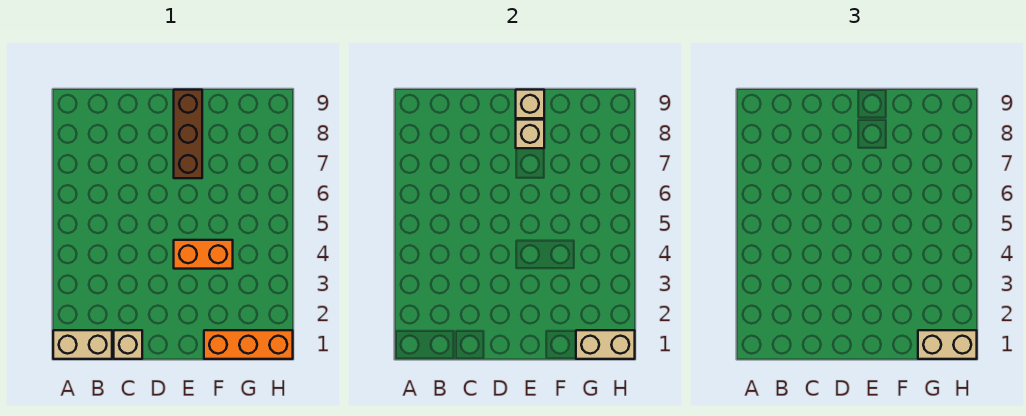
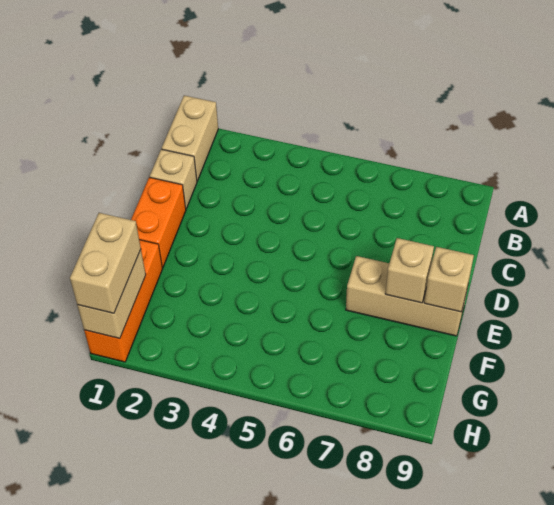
orange 1x2 brick [174,240,233,269] -> orange 1x2 brick moved to [131,177,186,267]
brown 1x3 brick [174,90,202,178] -> tan 1x3 brick [346,256,468,336]

